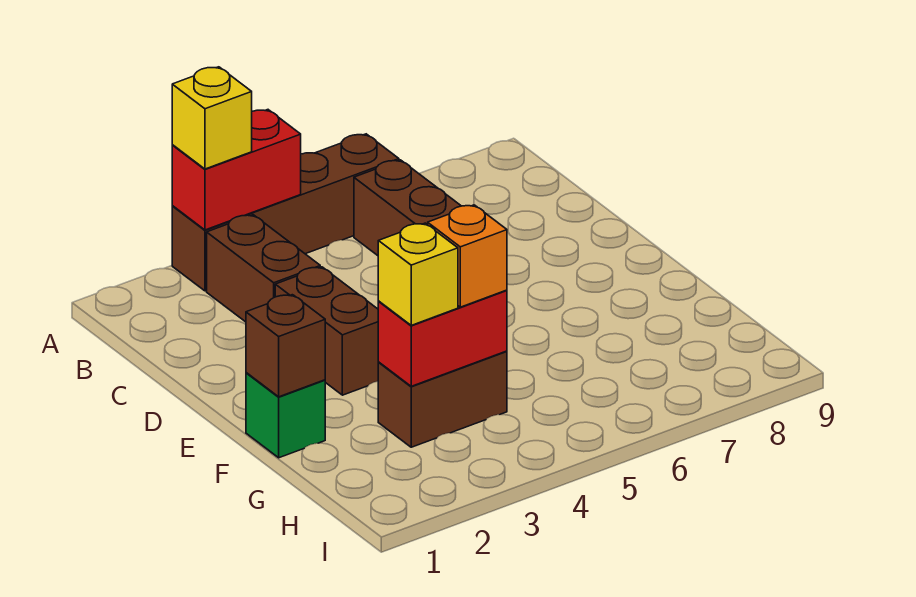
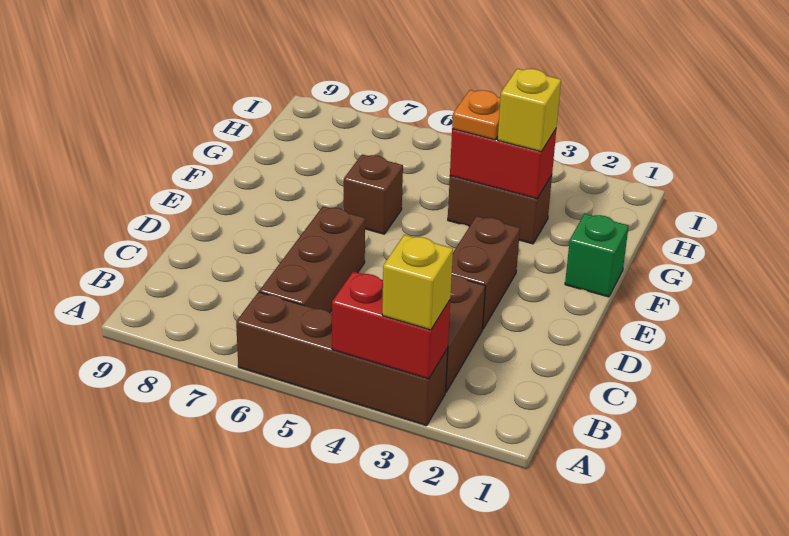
brown 1x1 brick [246,295,325,397] -> brown 1x1 brick moved to [344,154,403,234]
orange 1x1 brick [428,205,507,307] -> orange 1x1 plate [452,90,500,140]

